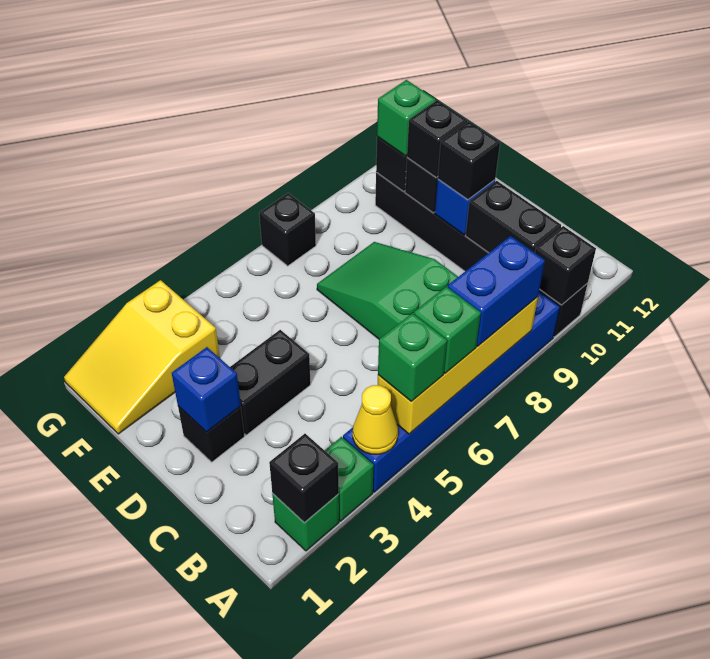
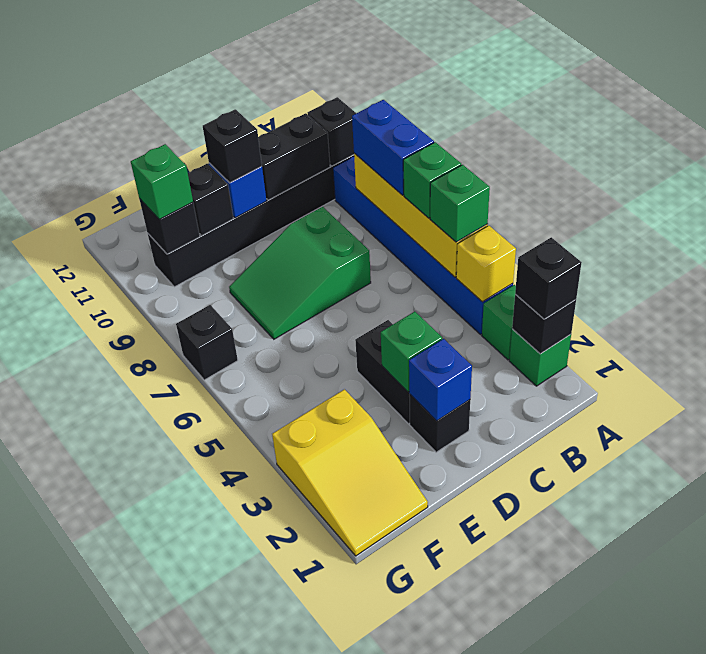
yellow 1x1 cone [353,385,398,454] -> yellow 1x1 brick [456,226,516,302]
none -> green 1x1 brick [381,312,442,392]
black 1x1 brick [407,100,467,177] -> black 1x1 brick moved to [515,237,582,319]

